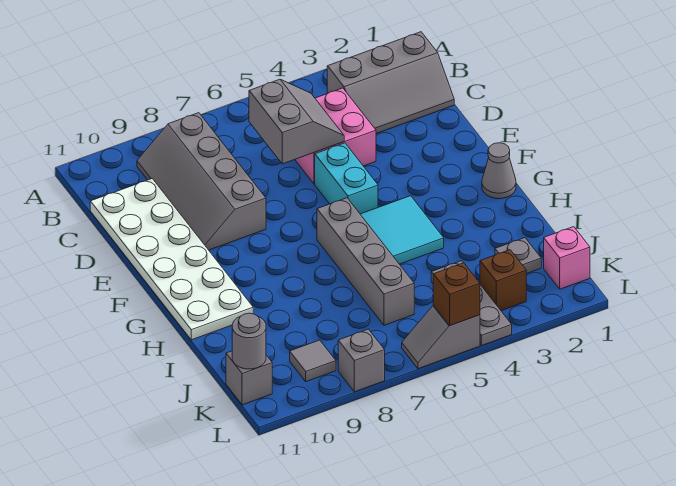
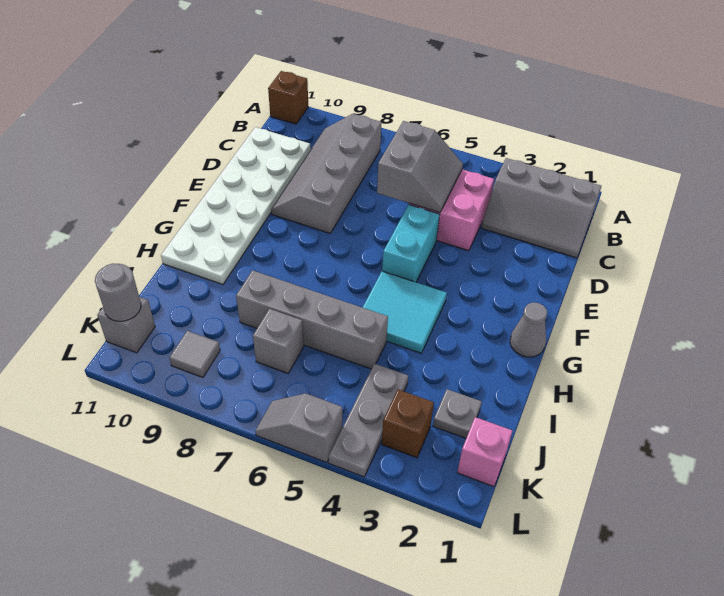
grey 1x4 brick [317,198,414,325] -> grey 1x4 brick turned to [236,270,388,369]
brown 1x1 brick [433,263,480,325] -> brown 1x1 brick moved to [268,71,308,124]
grey 1x1 brick [338,329,385,392] -> grey 1x1 brick moved to [253,309,304,373]

